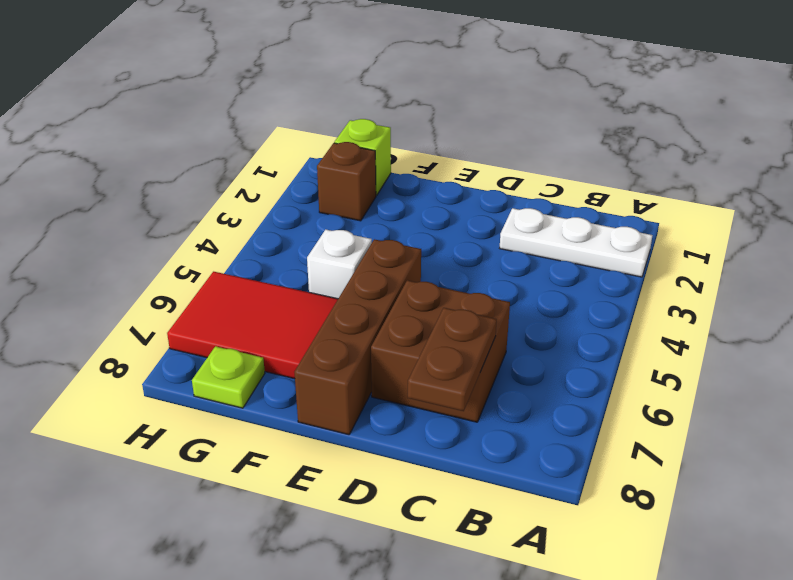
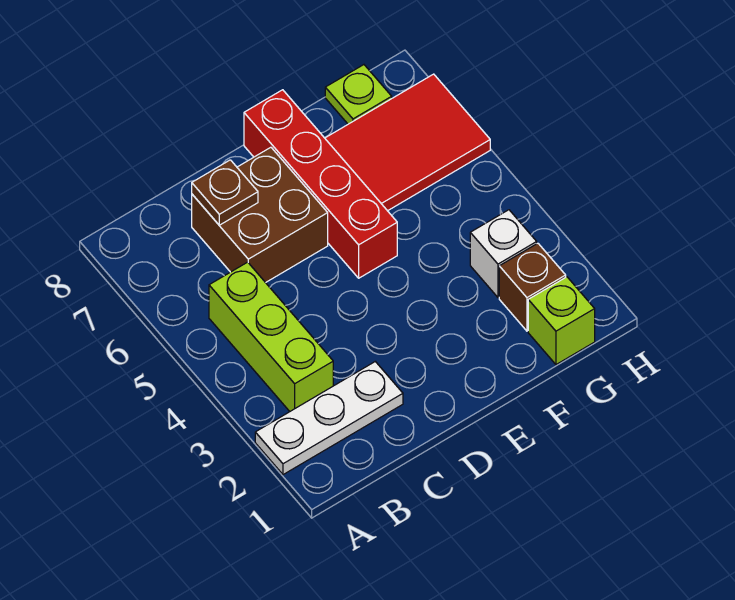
none -> lime 1x3 brick [209,262,333,411]
brown 1x2 plate [408,308,497,411] -> brown 1x1 plate [192,160,258,225]
brown 1x4 brick [295,239,421,435] -> red 1x4 brick [244,90,397,278]
white 1x1 brick [307,230,372,299] -> white 1x1 brick moved to [470,210,537,297]

